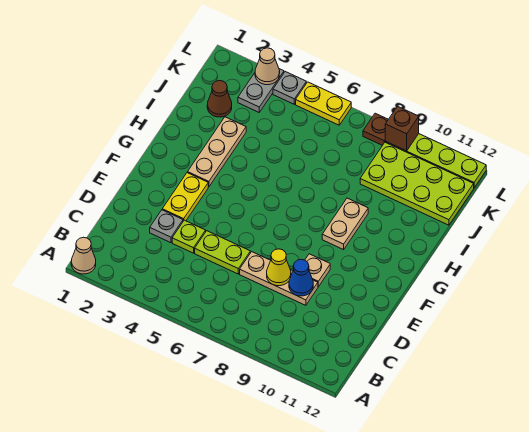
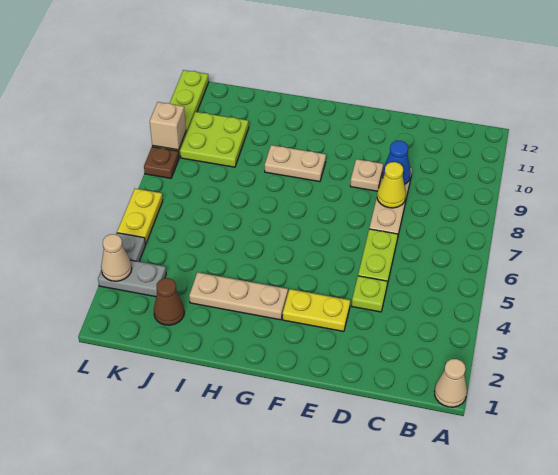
grey 1x1 plate [150,210,183,243] -> none
lime 2x4 plate [360,143,474,225] -> lime 2x2 plate [180,112,249,167]
brown 1x1 brick [385,106,419,151] -> tan 1x1 brick [150,102,186,150]

